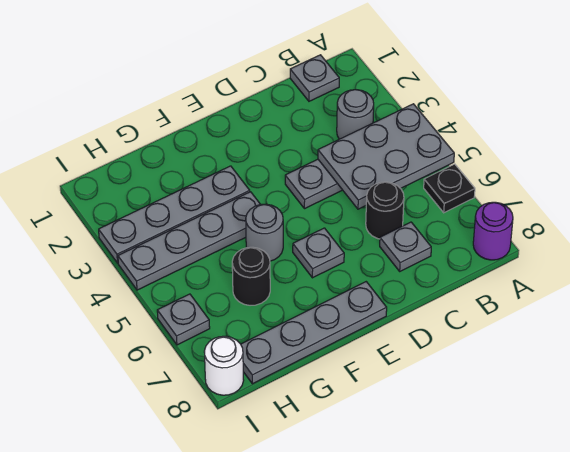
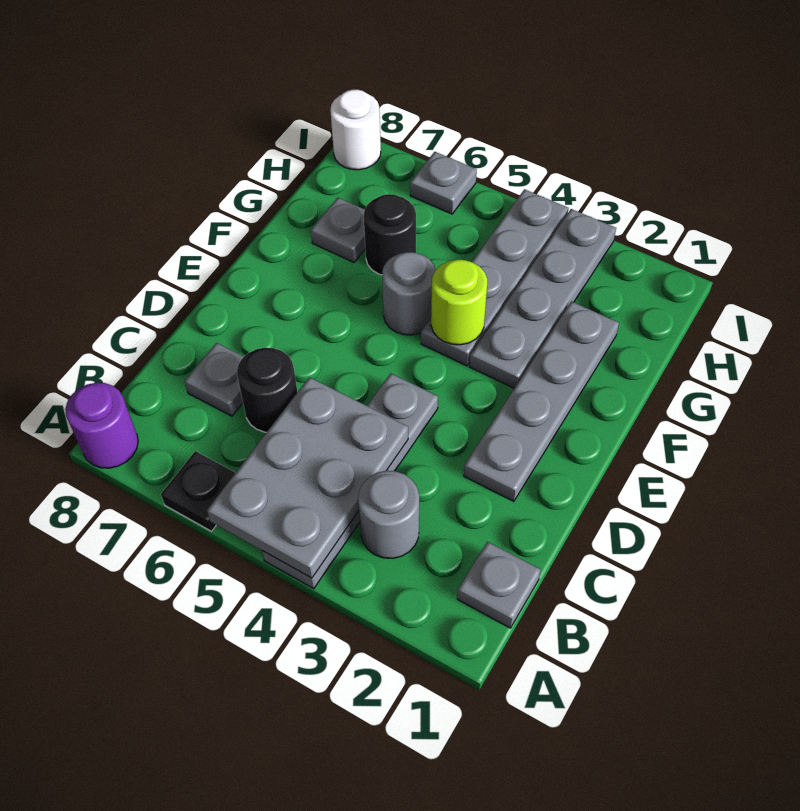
grey 1x1 plate [293,228,344,278] -> grey 1x1 plate moved to [311,198,365,262]
grey 1x4 plate [241,282,387,384] -> grey 1x4 plate moved to [464,302,619,502]
none -> lime 1x1 round brick [431,260,487,345]

